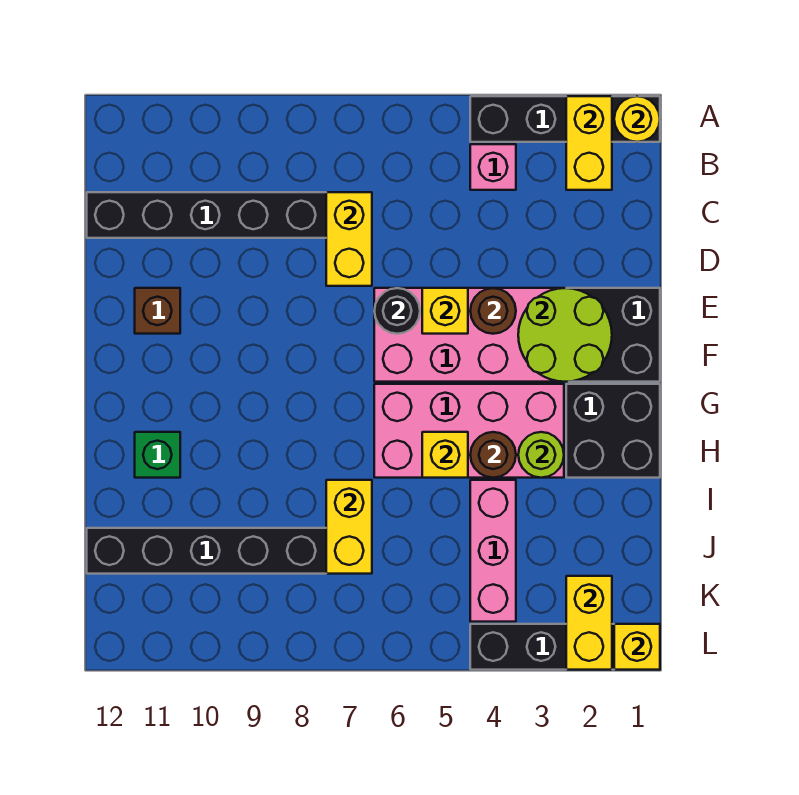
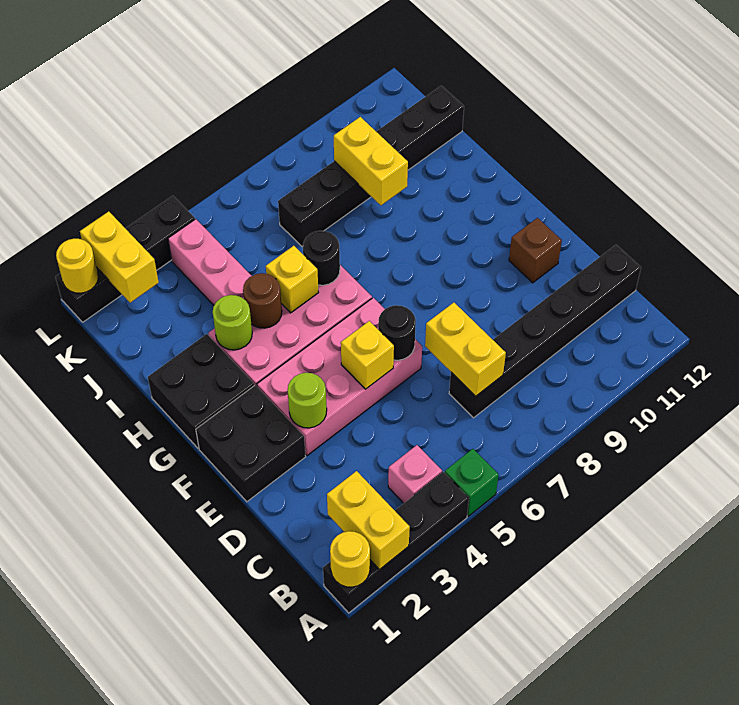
lime 2x2 round brick [518,288,612,382] -> lime 1x1 round brick [288,373,327,428]
brown 1x1 round brick [470,288,516,334] -> none
none -> black 1x1 round brick [303,231,340,285]
green 1x1 brick [135,432,180,478] -> green 1x1 brick moved to [445,449,499,516]
yellow 1x2 brick [326,480,372,574] -> yellow 1x2 brick moved to [334,117,408,205]
yellow 1x1 brick [614,624,660,670] -> yellow 1x1 round brick [56,239,98,293]

